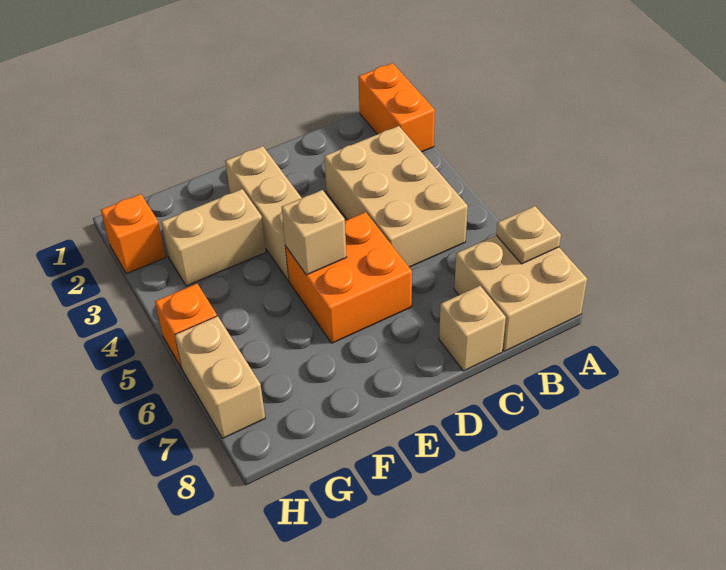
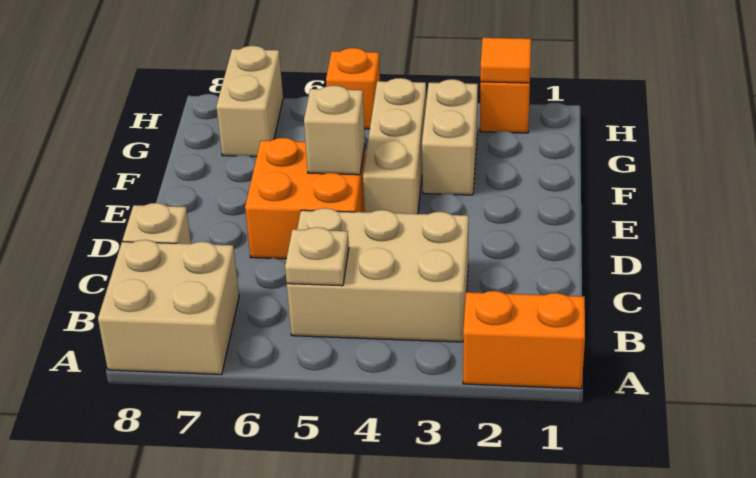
tan 1x1 plate [496,206,561,264] -> tan 1x1 plate moved to [285,227,349,286]
tan 1x3 brick [225,146,302,281] -> tan 1x3 brick turned to [363,78,426,214]
none -> orange 1x1 tile [480,38,531,83]
tan 1x2 brick [175,316,265,438] -> tan 1x2 brick turned to [216,46,283,157]

